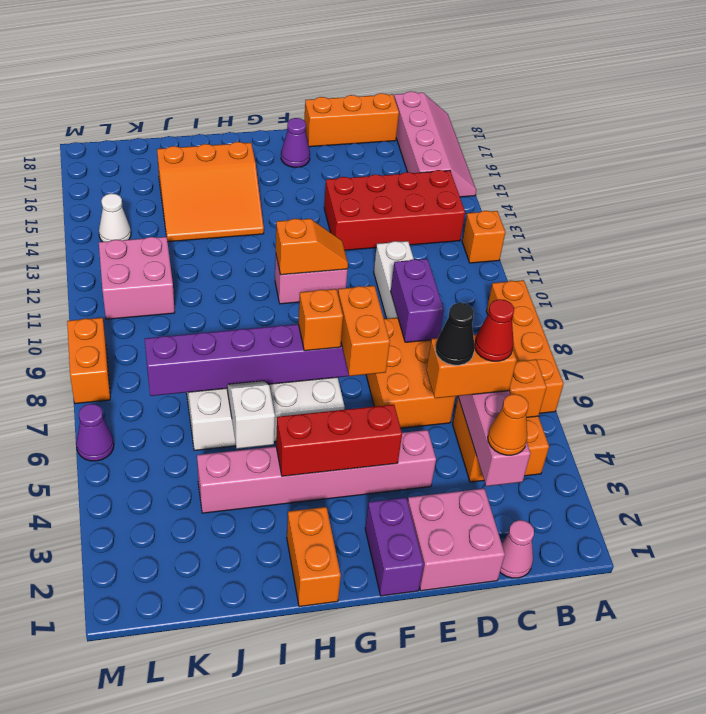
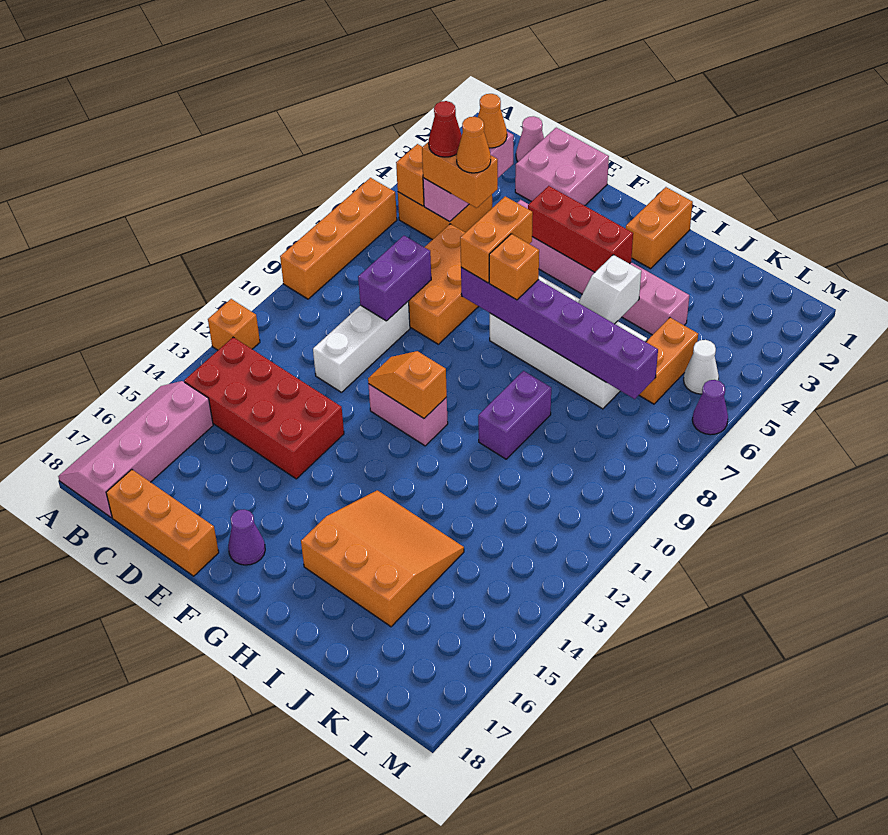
black 1x1 cone [435,303,475,365] -> orange 1x1 cone [456,117,491,173]
purple 1x2 brick [365,498,424,596] -> purple 1x2 brick moved to [478,371,551,459]
pink 2x2 brick [99,237,175,319] -> none
white 1x1 cone [99,194,131,242] -> white 1x1 cone moved to [684,340,719,394]
orange 1x2 brick [67,318,110,404] -> orange 1x2 brick moved to [639,318,698,404]

